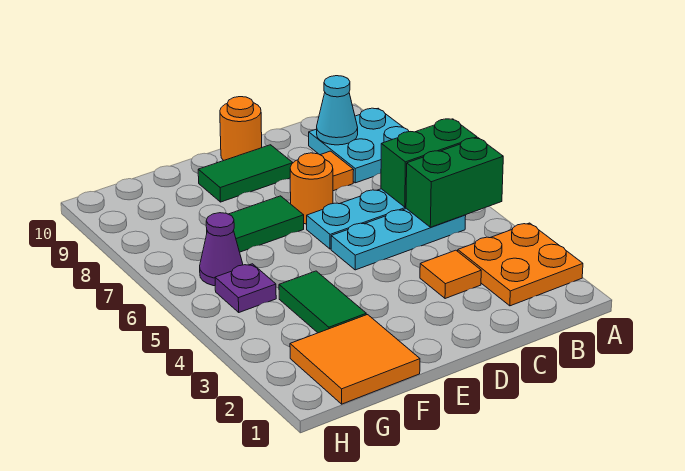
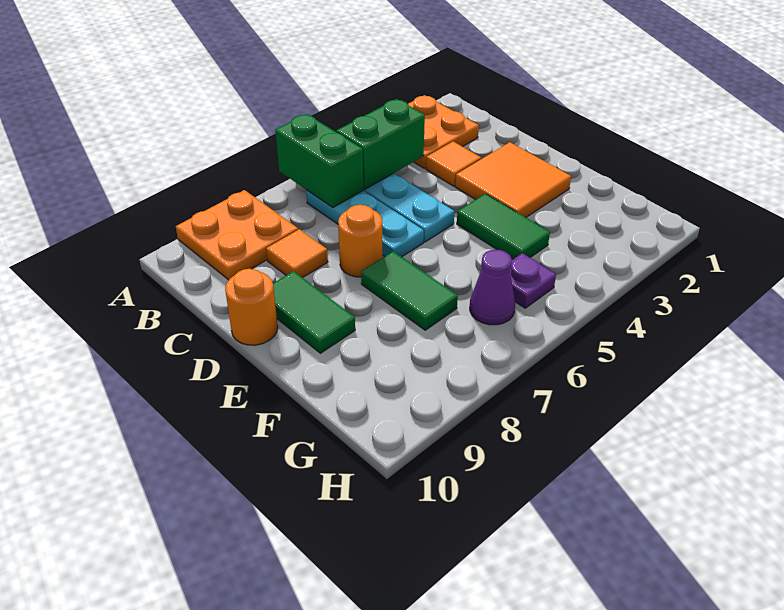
green 1x2 brick [406,138,503,227] -> green 1x2 brick turned to [336,99,425,189]
cyan 2x2 plate [309,108,409,183] -> orange 2x2 plate [176,190,298,280]
cyan 1x1 cone [317,76,358,145] -> none
orange 2x2 tile [290,315,420,404] -> orange 2x2 tile moved to [455,142,571,217]
green 1x2 tile [279,271,366,333] -> green 1x2 tile turned to [457,194,550,259]

